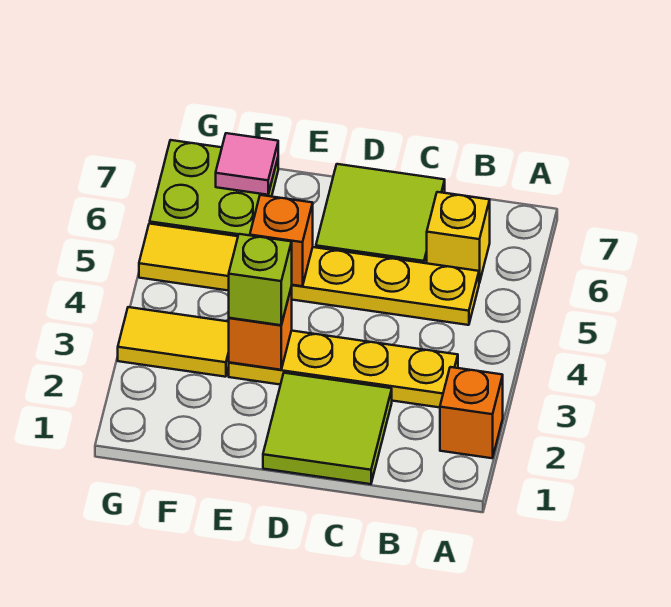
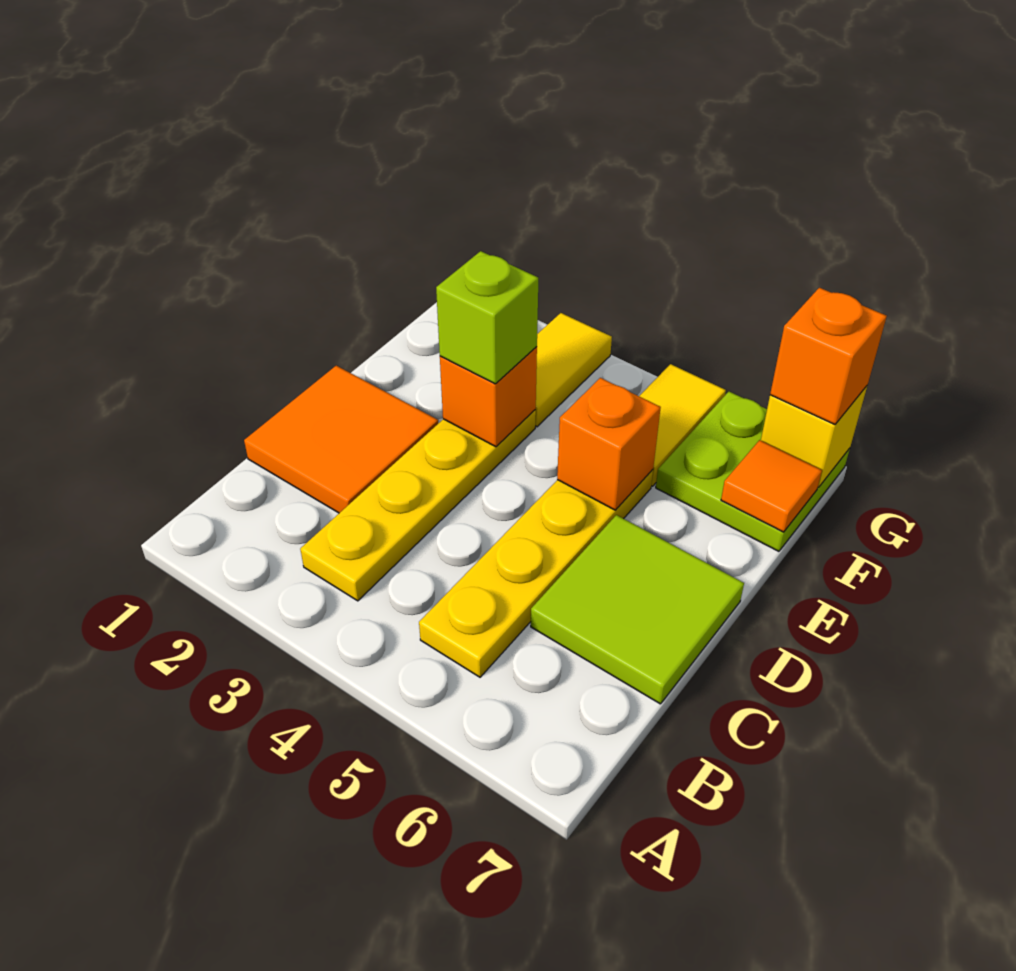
orange 1x1 brick [440,367,503,458] -> orange 1x1 brick moved to [770,288,887,425]
yellow 1x1 brick [427,192,490,283] -> yellow 1x1 brick moved to [761,386,867,487]
lime 2x2 tile [263,373,392,484] -> orange 2x2 tile [244,366,438,513]
pink 1x1 tile [216,133,278,195] -> orange 1x1 tile [721,440,822,532]

